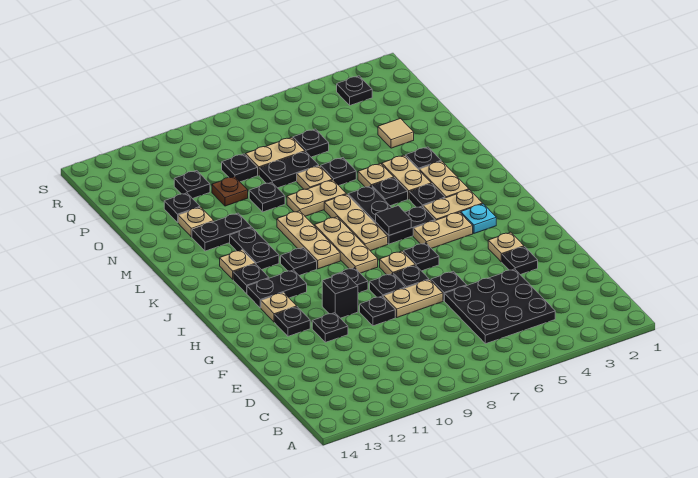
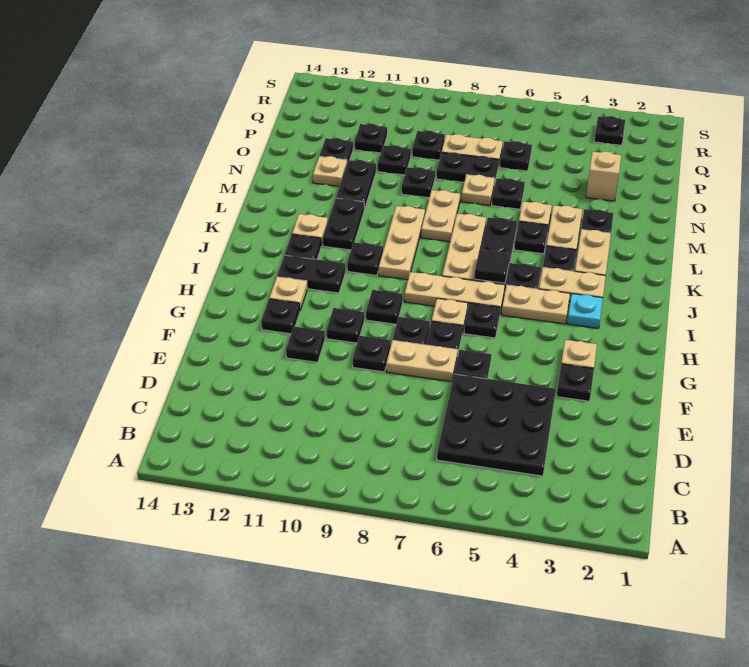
black 1x1 brick [322,273,358,318] -> black 1x1 plate [327,308,364,343]
tan 1x3 plate [314,217,378,273] -> tan 1x3 plate turned to [404,272,505,312]
tan 1x2 plate [287,180,346,216] -> tan 1x2 plate turned to [421,190,460,242]
black 1x2 plate [192,213,251,251] -> black 1x2 plate turned to [336,160,376,209]
tan 1x1 tile [378,119,414,148] -> tan 1x1 brick [586,152,621,201]
brown 1x1 plate [212,176,248,206] -> black 1x1 plate [378,145,411,175]

